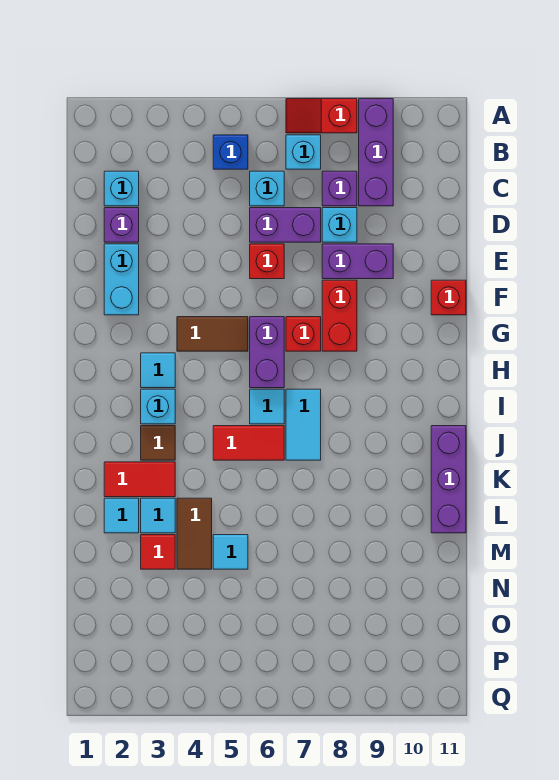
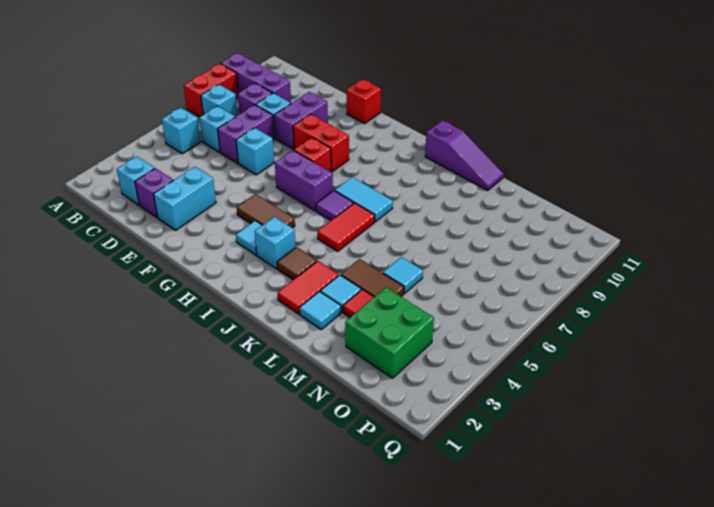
red 1x2 slope [286,99,357,133] -> red 1x2 brick [184,64,238,117]
blue 1x1 brick [213,135,248,169] -> cyan 1x1 brick [162,108,201,154]
cyan 1x2 brick [104,244,139,315] -> cyan 1x2 brick turned to [154,167,216,230]
red 1x1 brick [250,244,284,279] -> cyan 1x1 brick [236,128,274,175]
brown 1x2 tile [177,317,248,351] -> brown 1x2 tile turned to [236,194,295,228]
cyan 1x1 tile [250,389,284,424] -> purple 1x1 tile [316,191,354,220]
purple 1x3 brick [431,426,466,533] -> purple 1x3 slope [425,120,504,191]
none -> green 2x2 brick [345,287,434,378]

